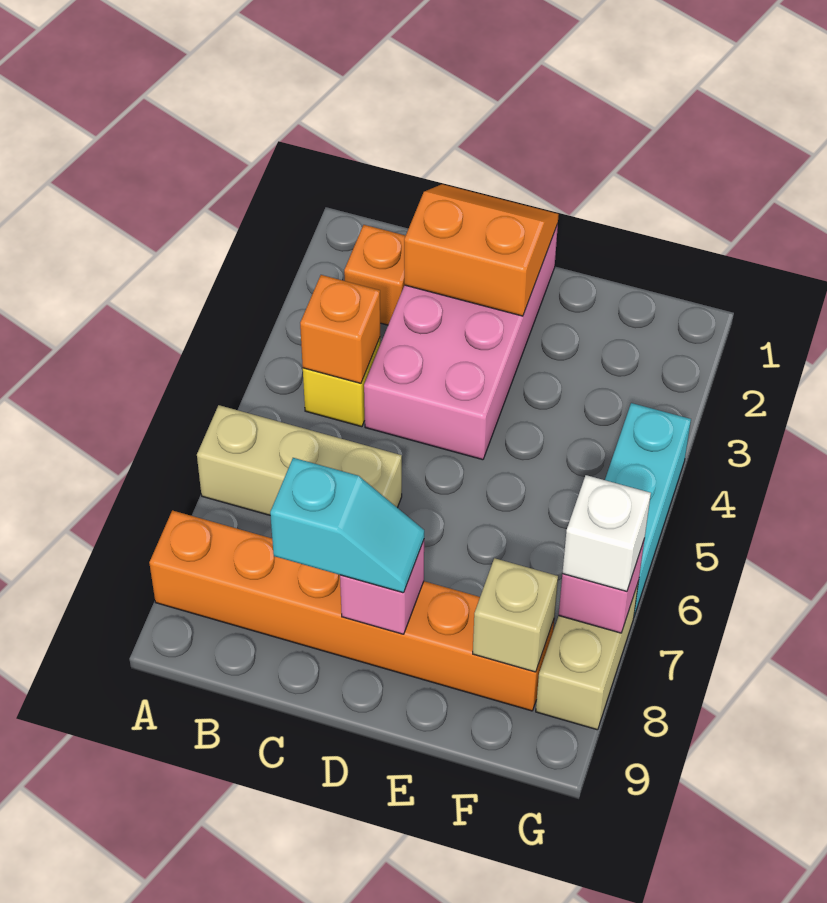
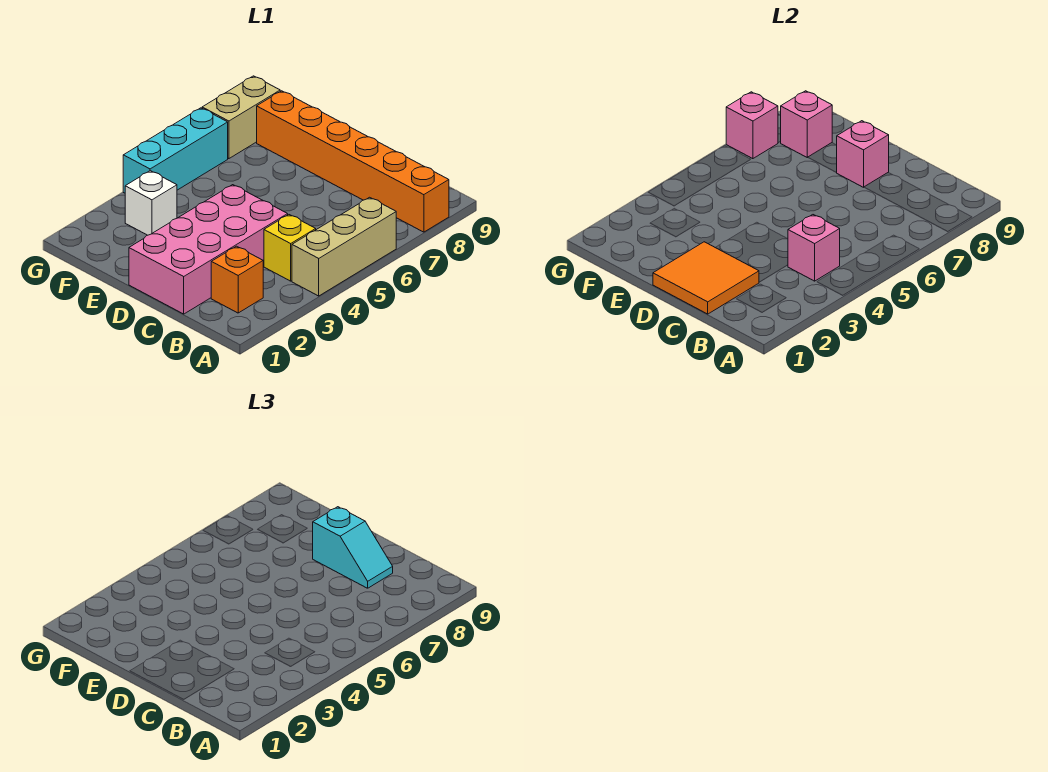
tan 1x3 brick [197,405,402,515] -> tan 1x3 brick turned to [292,197,396,296]
orange 1x1 brick [300,275,381,383] -> pink 1x1 brick [788,215,840,281]
orange 2x2 slope [404,184,559,316] -> orange 2x2 tile [653,242,759,314]
cyan 1x2 slope [270,458,424,593] -> cyan 1x2 slope turned to [313,507,393,588]
tan 1x1 brick [473,558,558,672] -> pink 1x1 brick [780,91,832,157]
white 1x1 brick [562,475,651,591] -> white 1x1 brick moved to [125,171,177,235]

